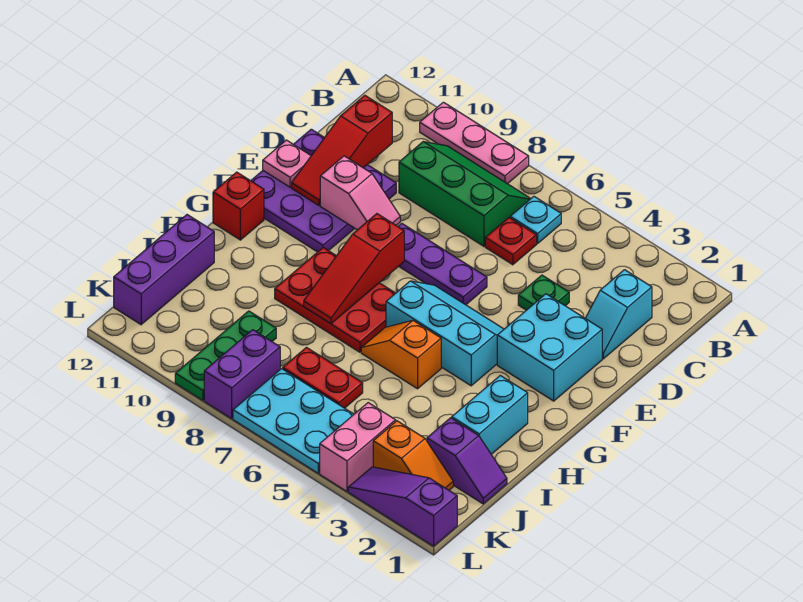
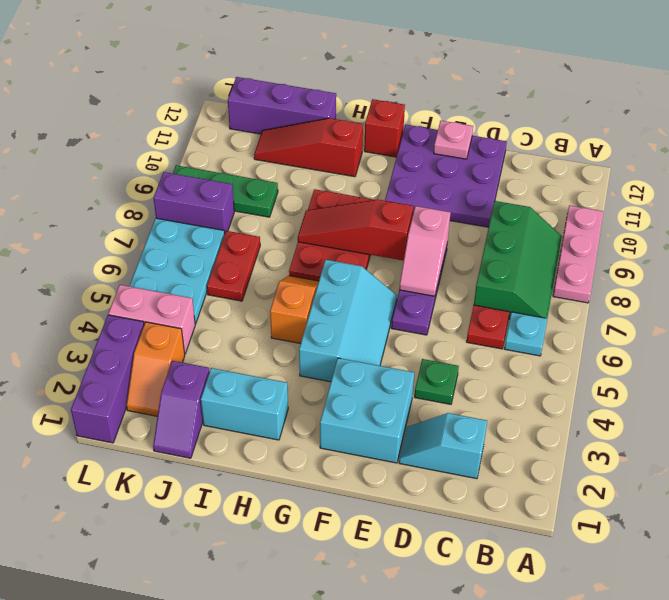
red 1x3 slope [292,96,392,205] -> red 1x3 slope moved to [254,118,363,177]
pink 1x2 slope [320,156,400,230] -> pink 1x2 slope moved to [399,206,451,296]
purple 1x3 slope [348,467,457,546] -> purple 1x3 brick [71,315,144,443]

